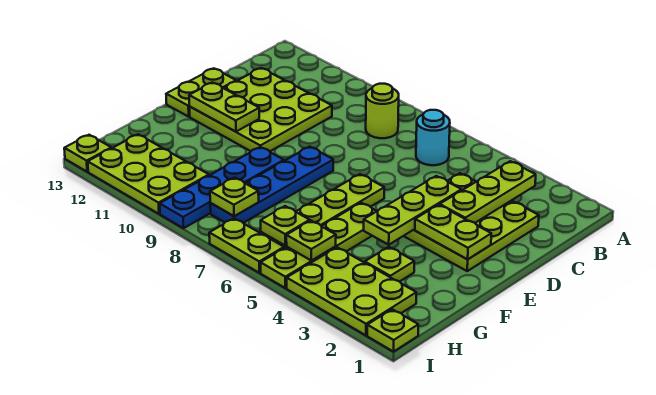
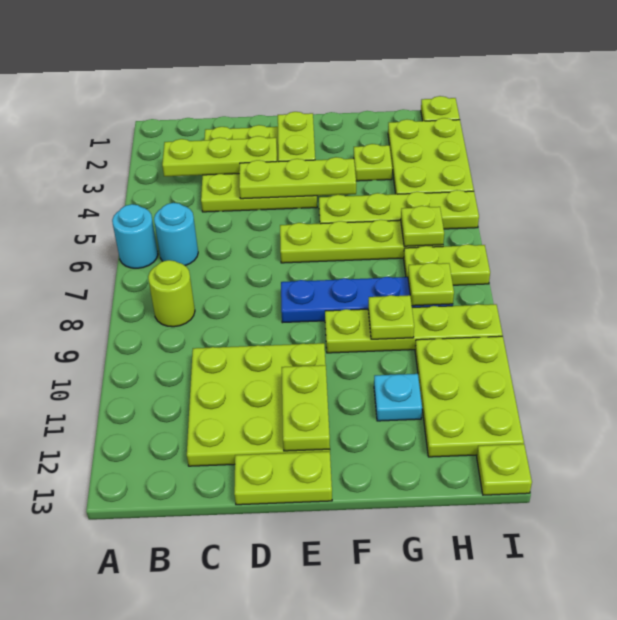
none -> cyan 1x1 round brick [112,204,158,268]
blue 1x4 plate [160,147,284,228] -> lime 1x4 plate [325,304,503,353]
none -> cyan 1x1 plate [374,374,422,421]
lime 1x1 plate [286,221,336,261] -> lime 1x1 plate moved to [368,295,414,339]
lime 1x2 plate [209,218,284,273] -> lime 1x2 plate turned to [404,244,490,285]

